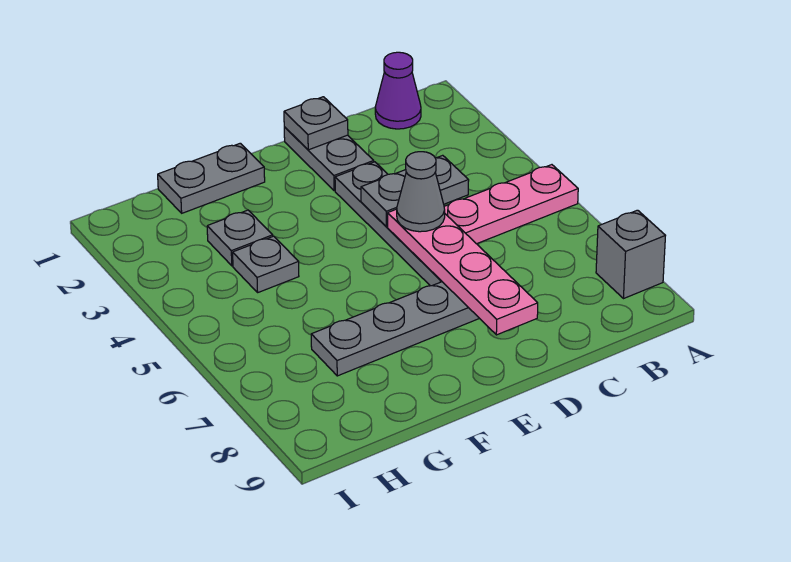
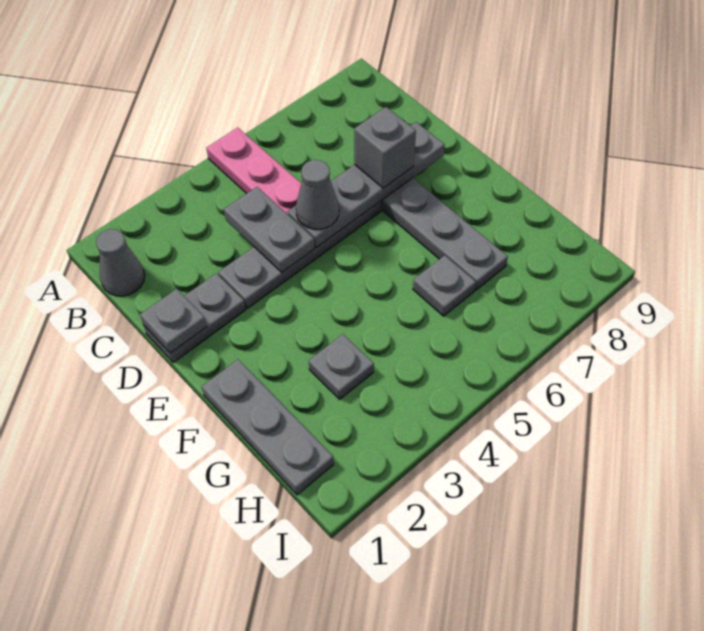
grey 1x1 brick [596,210,665,299] -> grey 1x1 brick moved to [354,107,416,188]
purple 1x1 cone [375,52,421,129] -> grey 1x1 cone [96,229,145,296]
pink 1x4 plate [388,209,538,335] -> grey 1x4 plate [287,122,445,247]
grey 1x2 plate [158,143,265,213] -> grey 1x3 plate [202,359,334,495]
grey 1x1 plate [233,236,299,292] -> grey 1x1 plate moved to [413,256,476,316]

